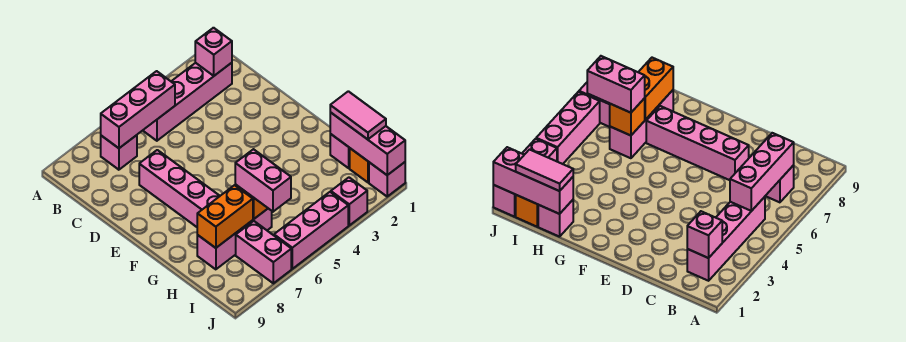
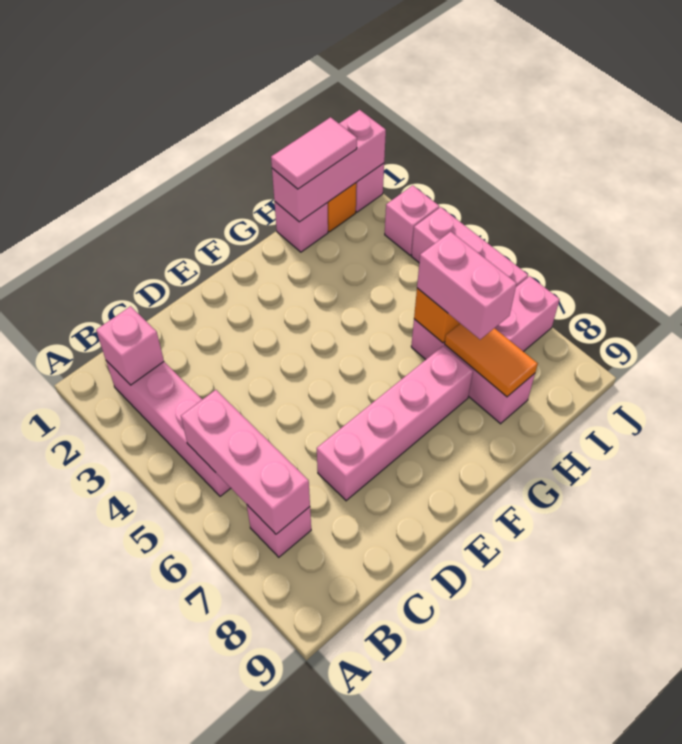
pink 1x2 brick [235,149,291,212] -> pink 1x2 brick turned to [417,232,517,339]
orange 1x2 brick [197,185,253,248] -> orange 1x2 tile [445,324,538,397]

